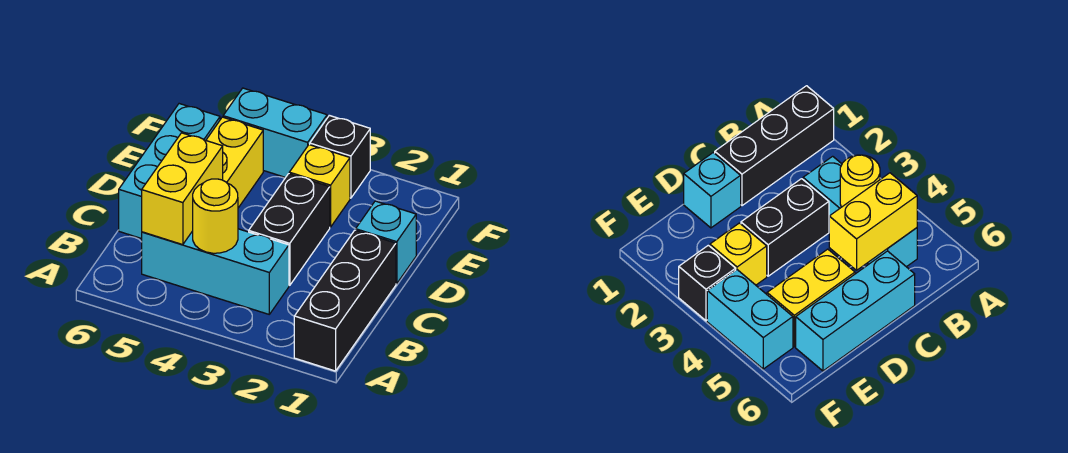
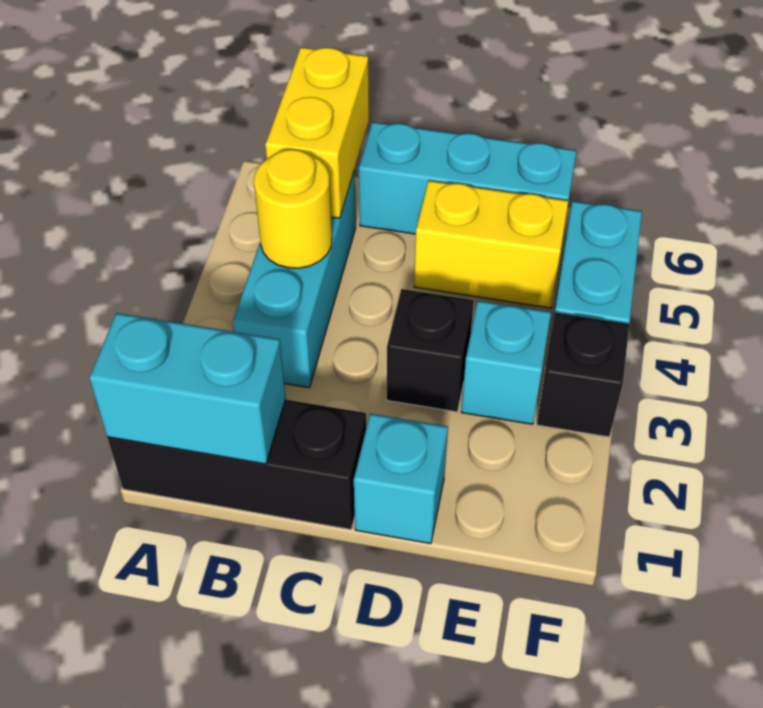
none -> cyan 1x2 brick [89,313,286,464]
yellow 1x2 brick [142,133,223,245] -> yellow 1x2 brick turned to [265,47,369,218]
black 1x2 brick [249,174,330,285] -> black 1x1 brick [387,289,474,412]
yellow 1x1 brick [289,145,350,227] -> cyan 1x1 brick [461,301,551,424]

